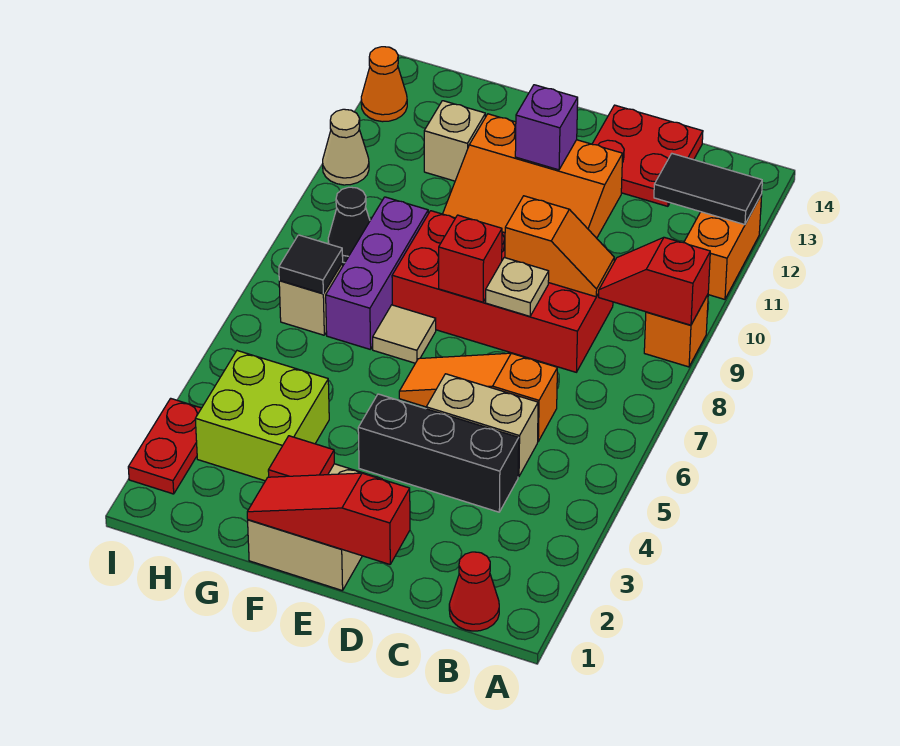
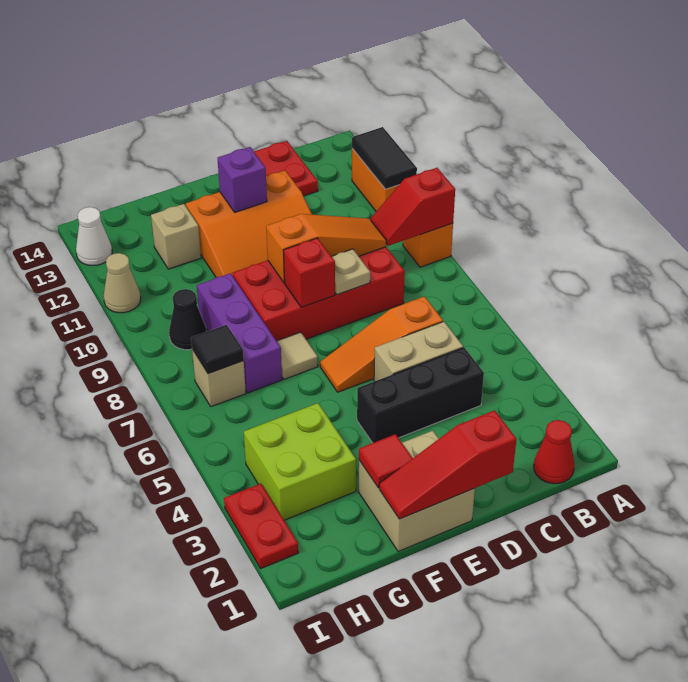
black 1x2 tile [654,154,762,225] -> black 1x2 tile turned to [352,127,417,189]
orange 1x2 slope [505,196,614,297] -> orange 1x3 slope [266,214,386,283]
orange 1x1 cone [361,47,407,122] -> white 1x1 cone [76,207,112,265]

